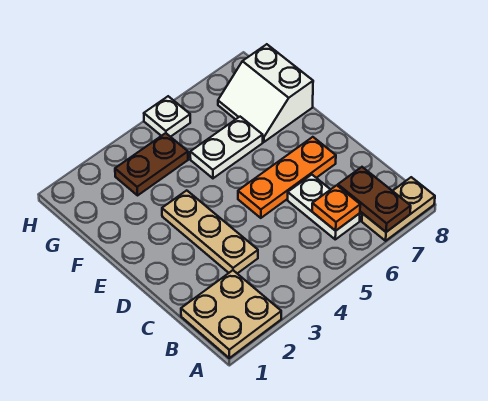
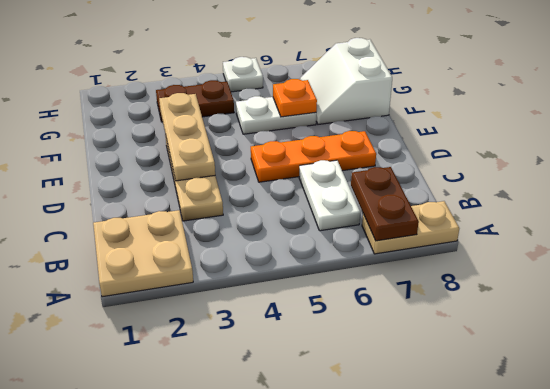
orange 1x1 plate [312,185,360,231] -> orange 1x1 plate moved to [273,79,317,117]
none -> tan 1x3 plate [159,93,215,181]

